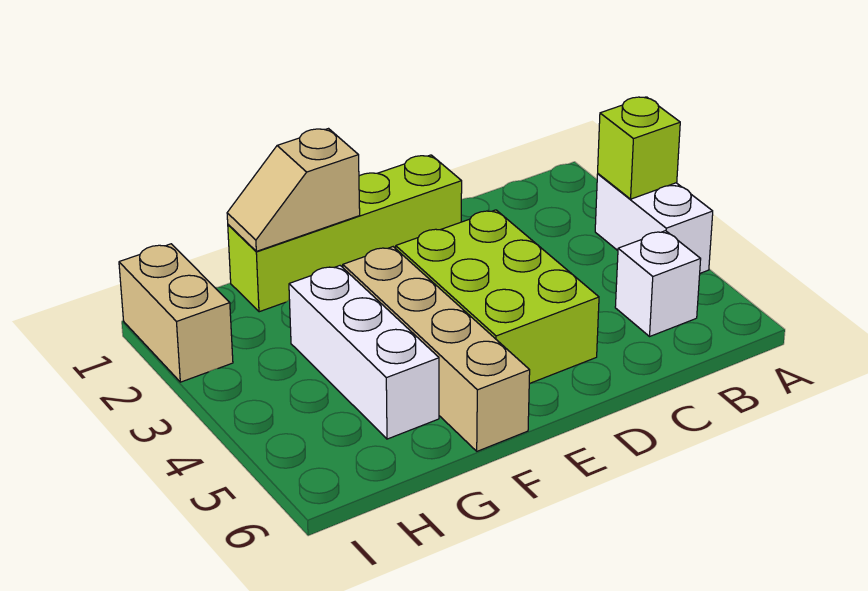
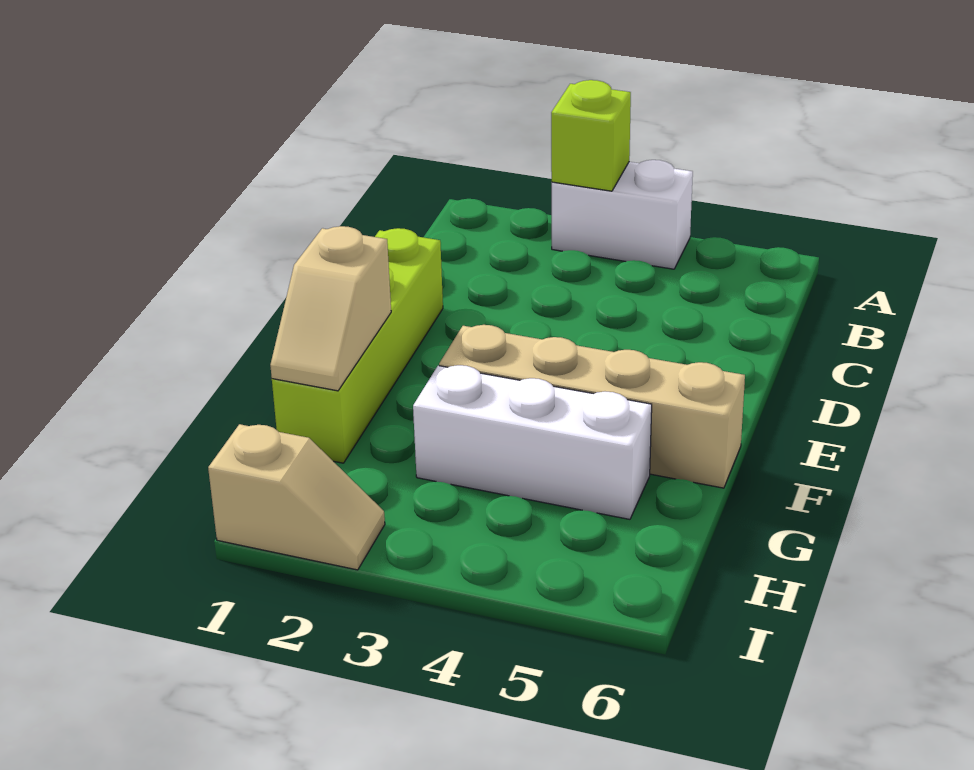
white 1x1 brick [615,231,701,336] -> none
lime 2x3 brick [396,210,599,384] -> none
tan 1x2 brick [119,244,233,382] -> tan 1x2 slope [208,424,385,570]

